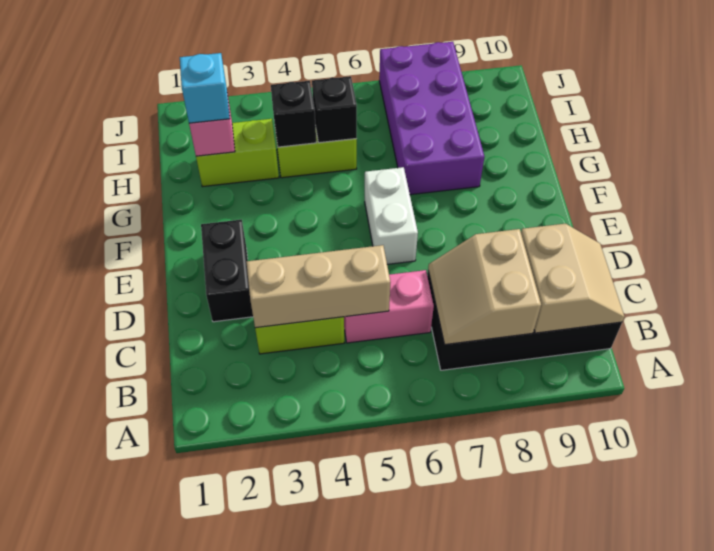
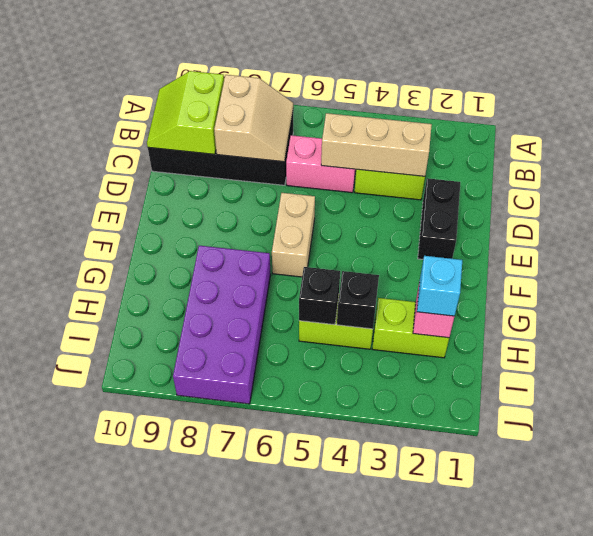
tan 2x2 slope [521,224,624,333] -> lime 2x2 slope [147,71,224,154]
white 1x2 brick [365,167,418,264] -> tan 1x2 brick [272,193,315,277]

